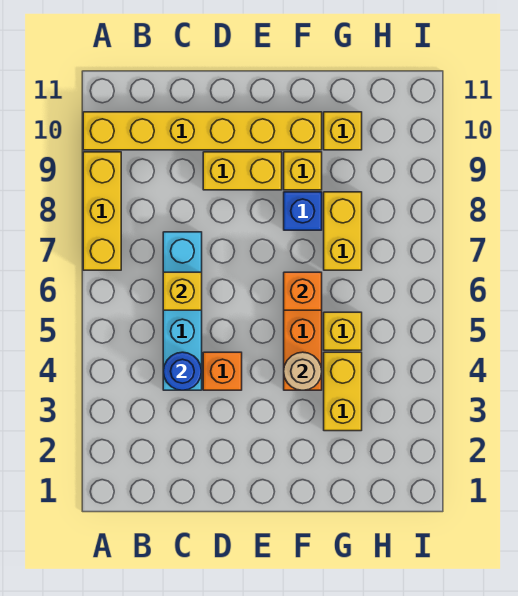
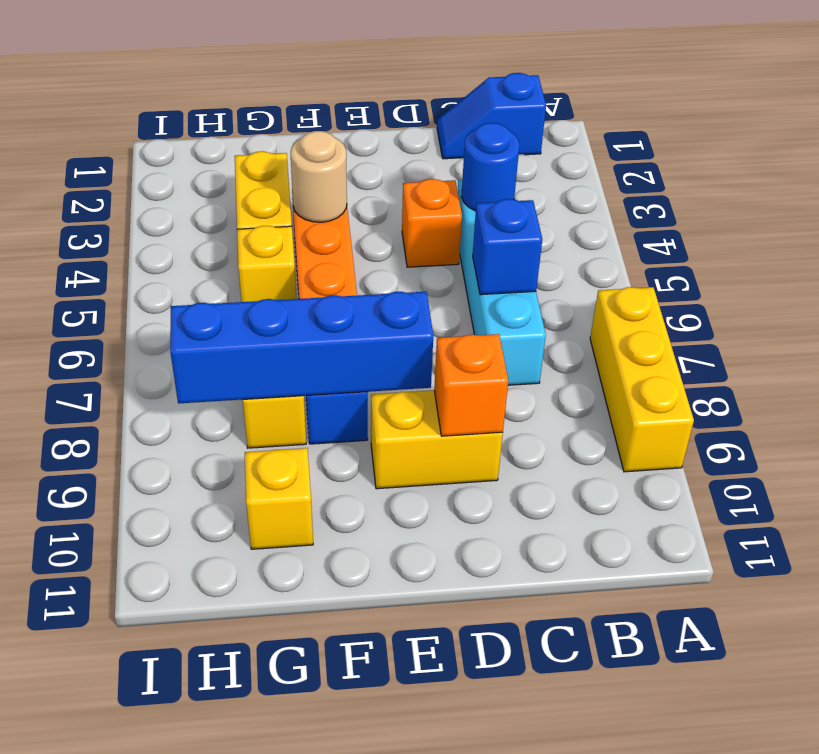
yellow 1x6 brick [83,112,322,150] -> none
none -> blue 1x2 slope [437,73,546,159]
yellow 1x1 brick [163,272,202,310] -> blue 1x1 brick [473,199,542,295]
none -> blue 1x4 brick [170,292,433,404]
orange 1x1 brick [284,272,322,310] -> orange 1x1 brick moved to [434,334,508,436]
yellow 1x1 brick [284,152,322,190] -> none

